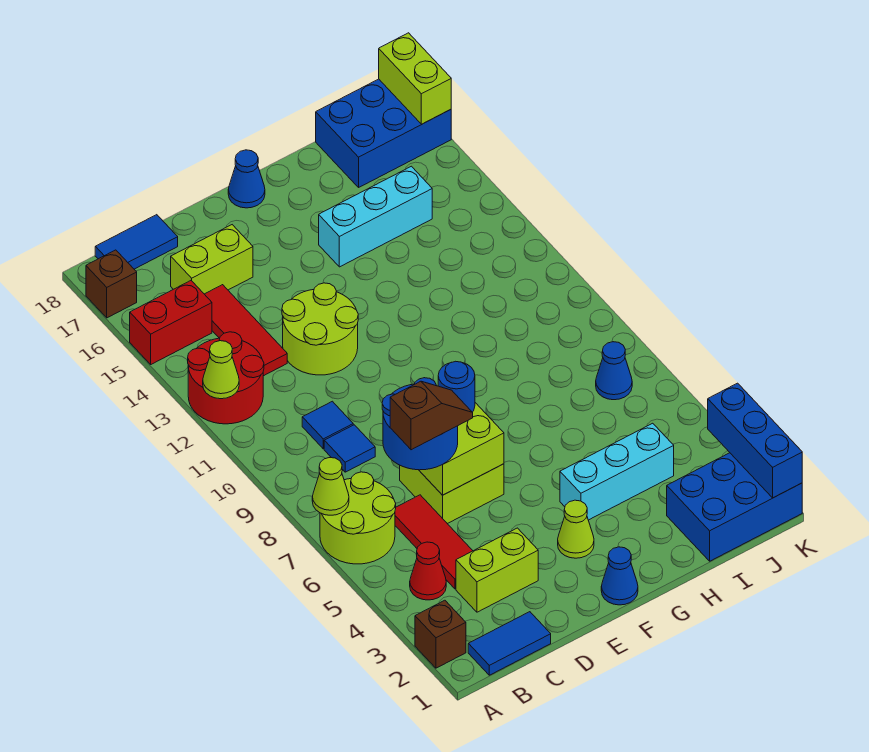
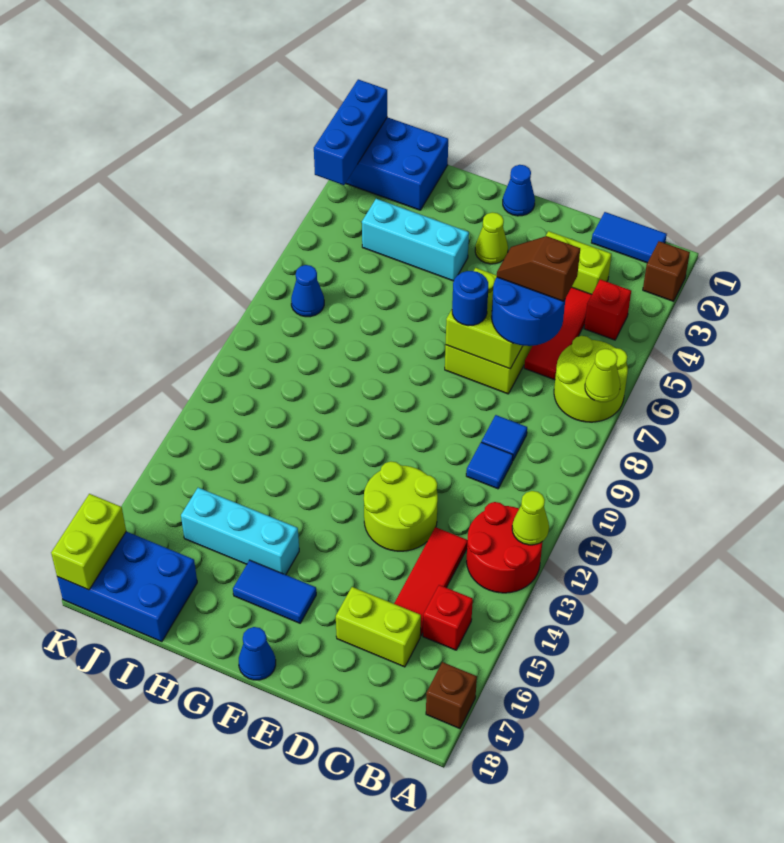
red 1x2 brick [130,281,212,364] -> red 1x1 brick [423,585,473,650]
red 1x1 cone [410,542,446,600] -> red 1x1 brick [584,279,631,340]
blue 1x2 tile [95,215,178,269] -> blue 1x2 tile moved to [233,560,316,623]

